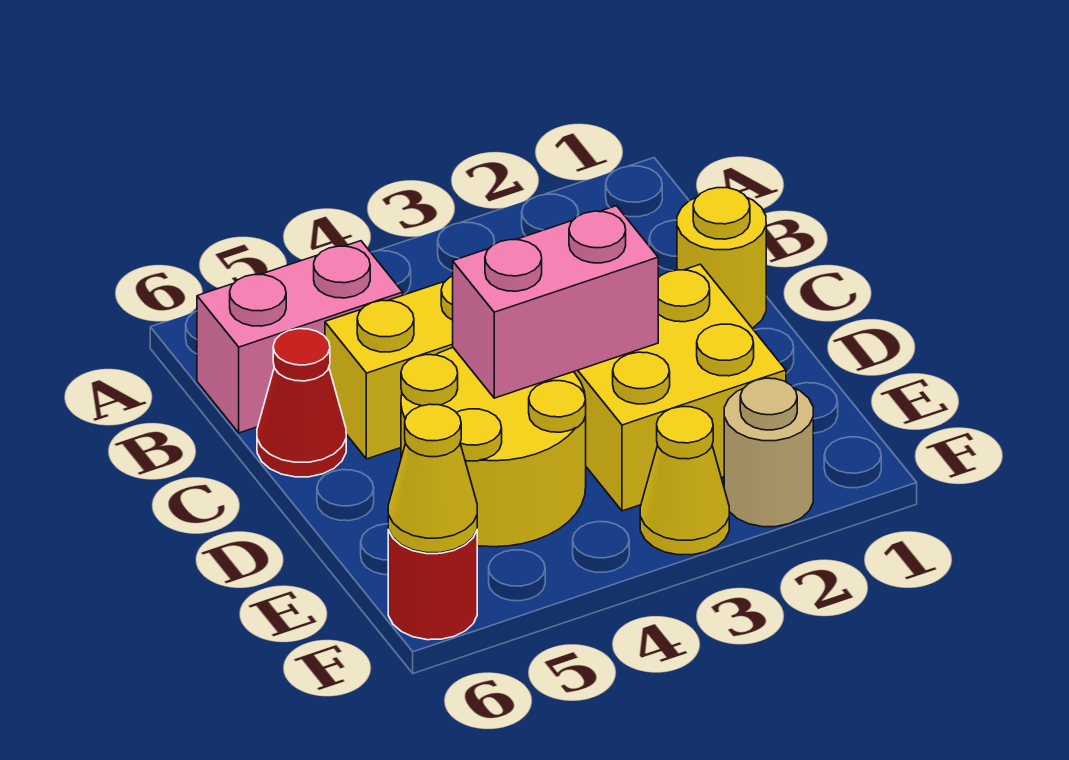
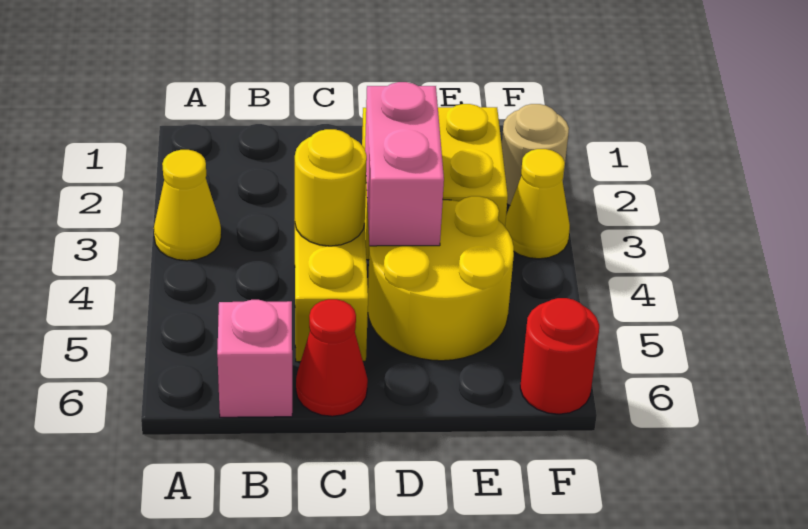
pink 1x2 brick [197,241,403,433] -> pink 1x1 brick [217,300,292,417]
yellow 1x1 round brick [677,188,766,328] -> yellow 1x1 round brick moved to [295,129,367,246]
yellow 1x1 cone [388,404,477,553] -> yellow 1x1 cone moved to [154,150,221,261]

